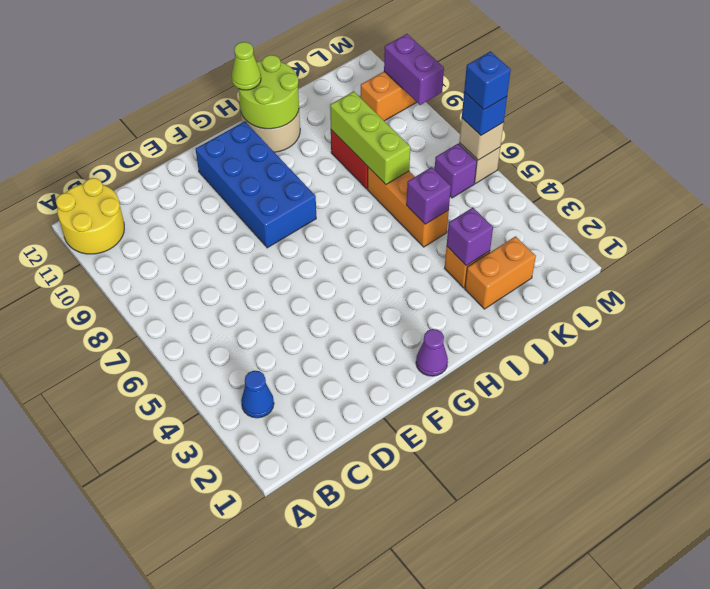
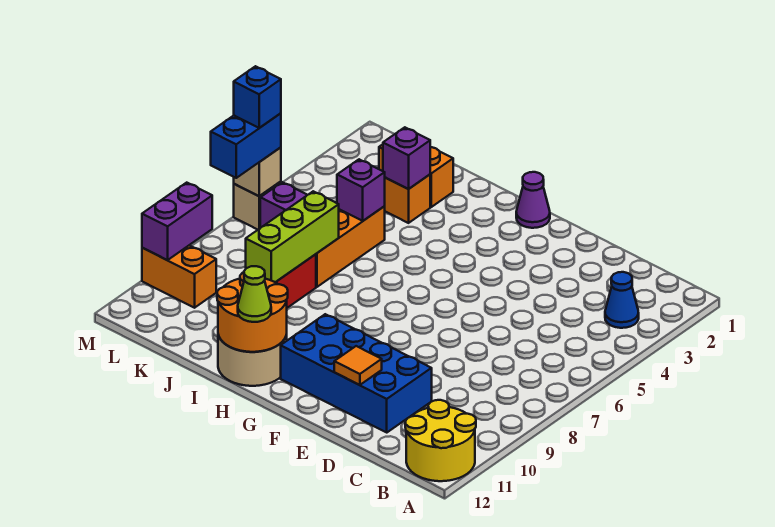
none -> orange 1x1 tile [334,346,382,385]
blue 2x4 brick [196,121,316,248] -> blue 2x4 brick turned to [281,314,432,432]
lime 2x2 round brick [239,55,299,129] -> orange 2x2 round brick [217,272,288,352]
blue 1x1 brick [462,92,507,135] -> blue 1x2 brick [211,113,281,178]

